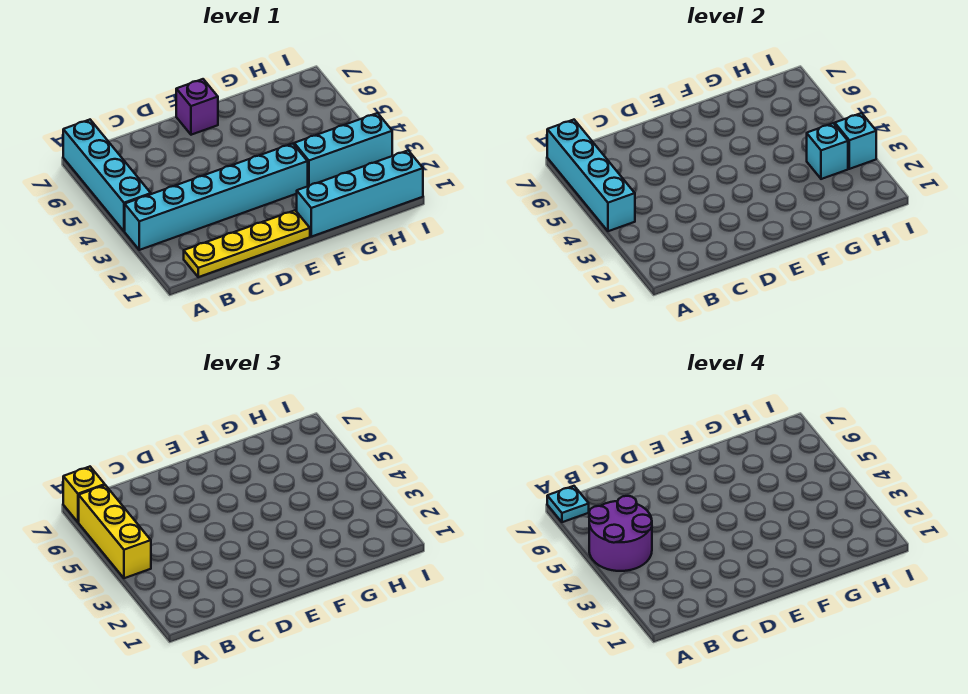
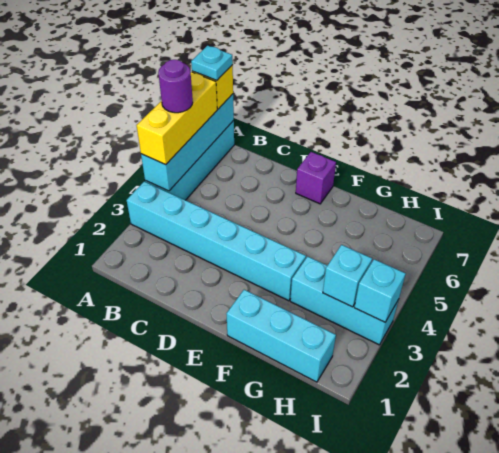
purple 2x2 round brick [589,496,652,571] -> purple 1x1 round brick [158,60,193,113]
yellow 1x4 plate [184,210,310,277] -> none
cyan 1x4 brick [297,151,423,237] -> cyan 1x3 brick [226,290,336,382]

